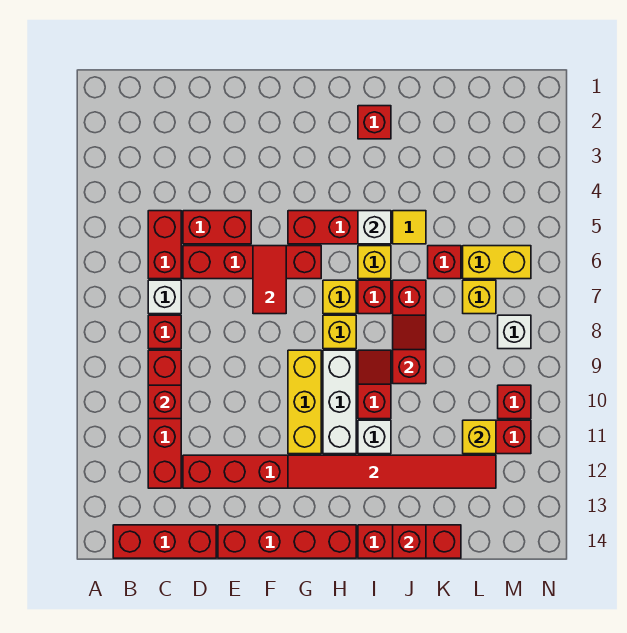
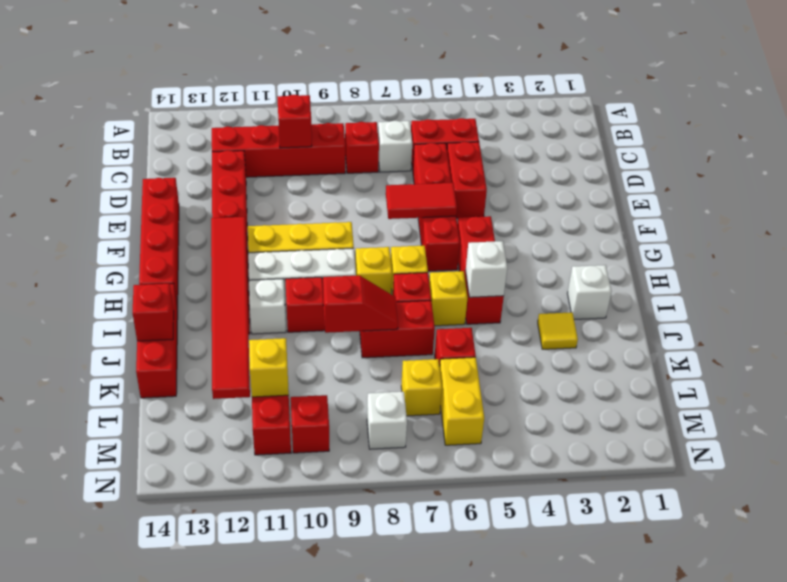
red 1x3 brick [113,525,216,558] -> none
red 1x1 brick [358,106,391,139] -> white 1x1 brick [567,265,611,320]
yellow 1x1 tile [393,211,426,244] -> yellow 1x1 tile moved to [538,312,578,349]

